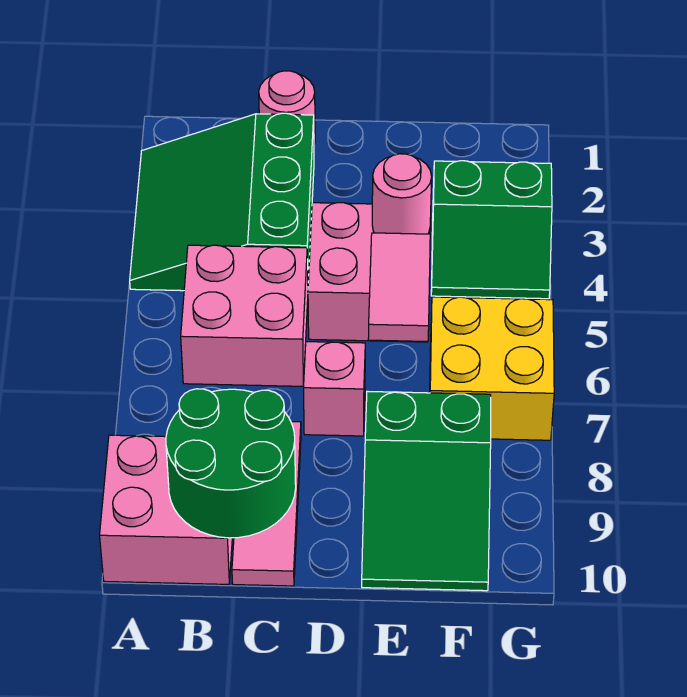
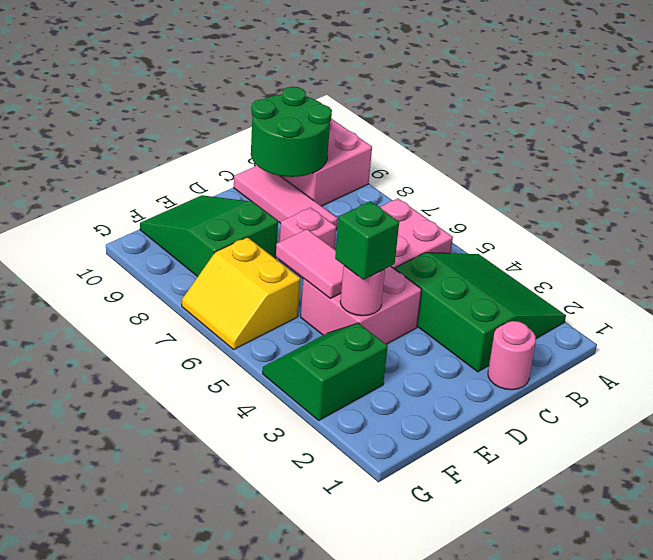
none -> green 1x1 brick [335,201,399,280]
yellow 2x2 brick [430,297,554,440] -> yellow 2x2 slope [182,237,300,350]

